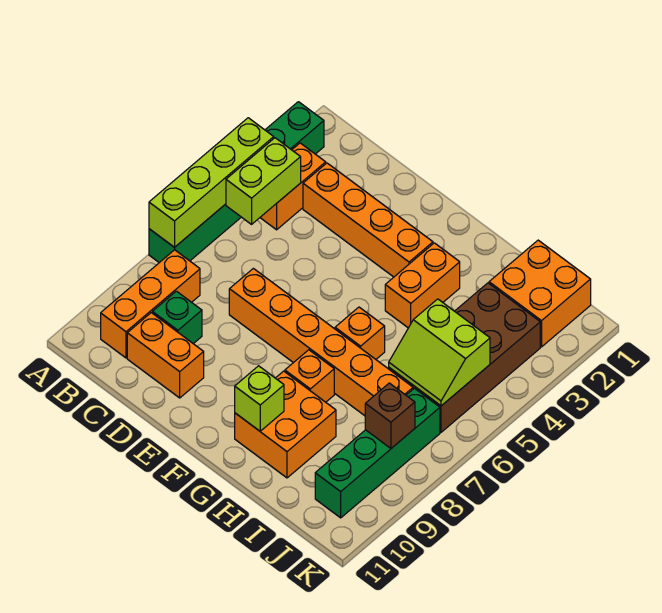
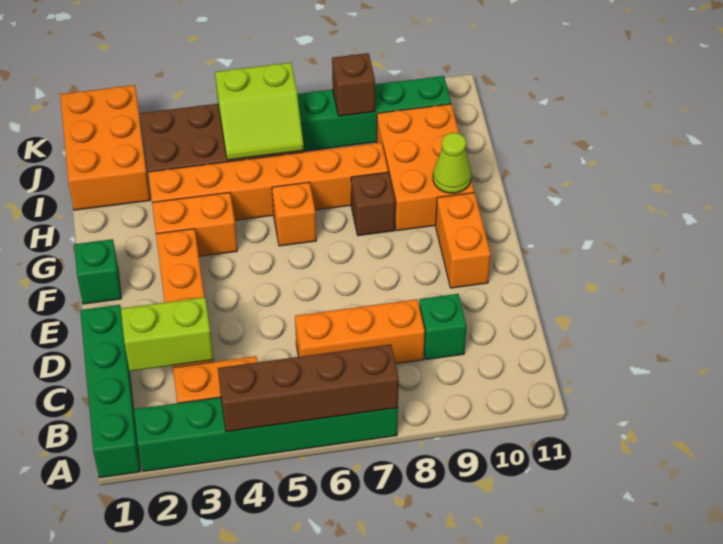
none -> green 1x4 brick [80,305,140,478]
lime 1x4 brick [149,118,274,247] -> brown 1x4 brick [218,344,399,432]
lime 1x2 brick [226,138,301,224] -> lime 1x2 brick moved to [121,297,213,371]
orange 1x3 brick [101,250,200,358] -> orange 1x3 brick moved to [295,299,425,364]
orange 1x2 brick [127,313,204,398] -> orange 1x2 brick moved to [436,193,491,288]
orange 1x6 brick [229,268,413,416] -> orange 1x6 brick turned to [148,143,388,220]
none -> green 1x1 brick [74,239,121,304]
orange 1x1 brick [285,350,334,402] -> brown 1x1 brick [351,172,395,236]
orange 2x2 brick [235,371,336,478] -> orange 2x3 brick [377,104,474,231]
lime 1x1 brick [235,366,284,431] -> lime 1x1 cone [433,133,471,193]
orange 2x2 brick [489,240,591,347] -> orange 2x3 brick [60,85,150,210]
lime 2x2 slope [389,299,490,406] -> lime 2x2 slope turned to [215,63,304,160]

